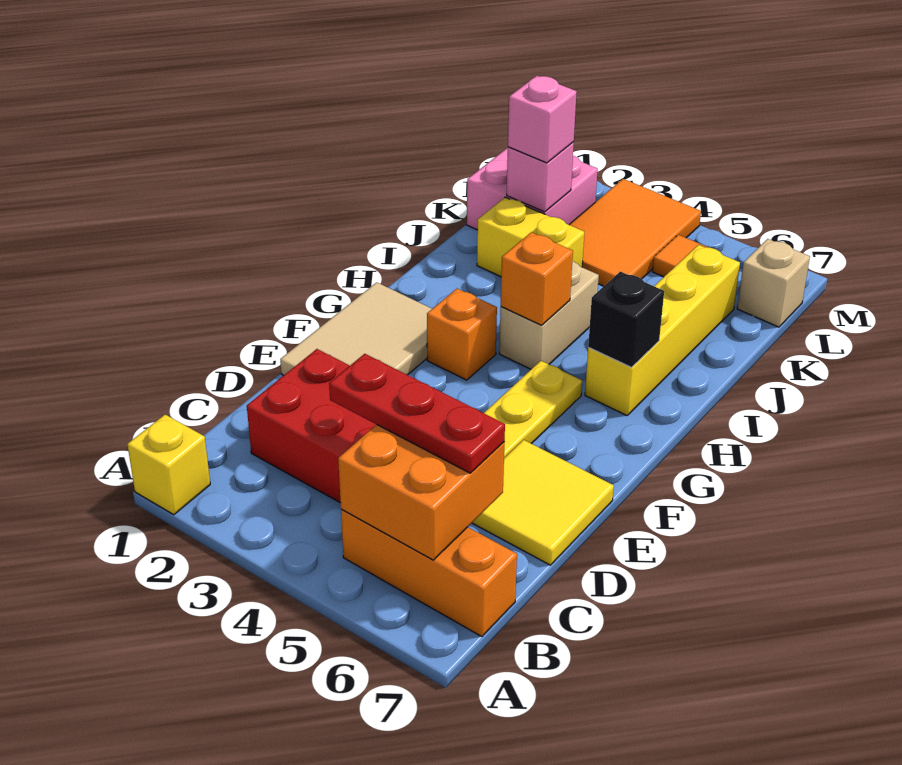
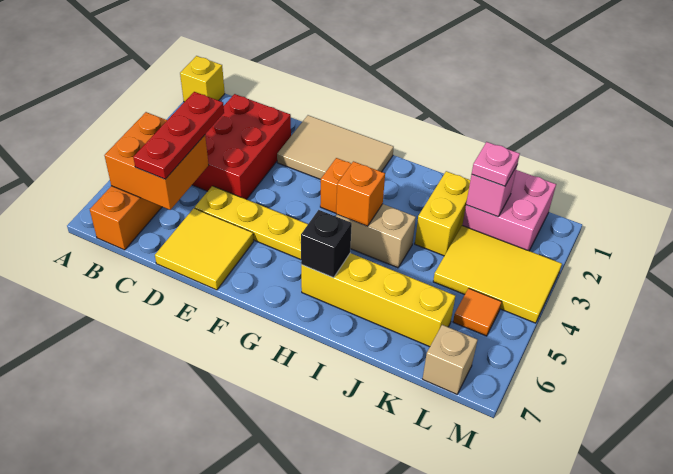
pink 1x1 brick [508,76,577,163] -> pink 1x1 plate [472,142,520,186]
orange 2x3 tile [569,179,701,286] -> yellow 2x3 tile [433,226,562,323]

